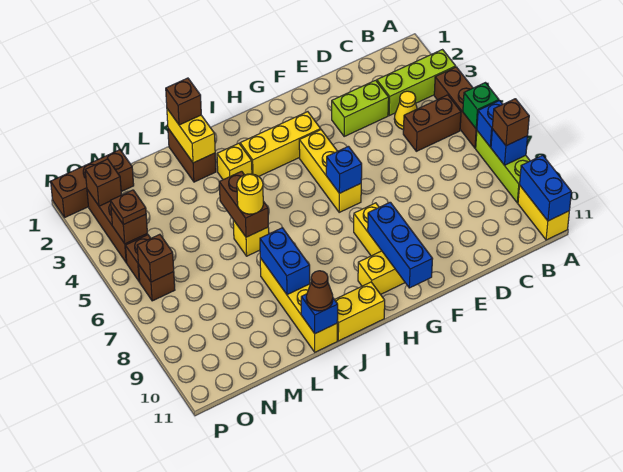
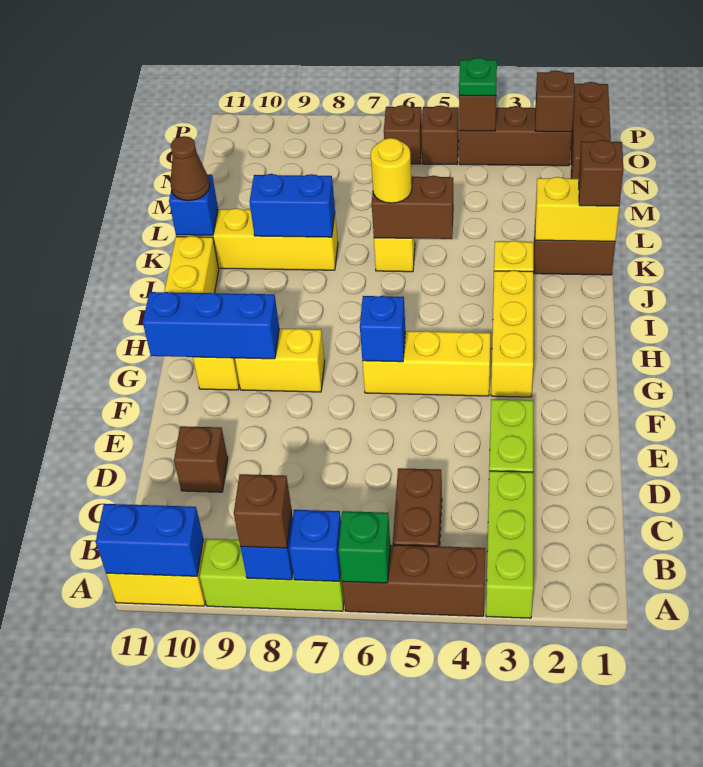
yellow 1x1 cone [394,91,417,129] -> none
brown 1x1 plate [111,190,146,225] -> green 1x1 plate [459,58,497,96]
brown 1x1 brick [137,234,174,282] -> brown 1x1 brick moved to [174,426,228,492]

